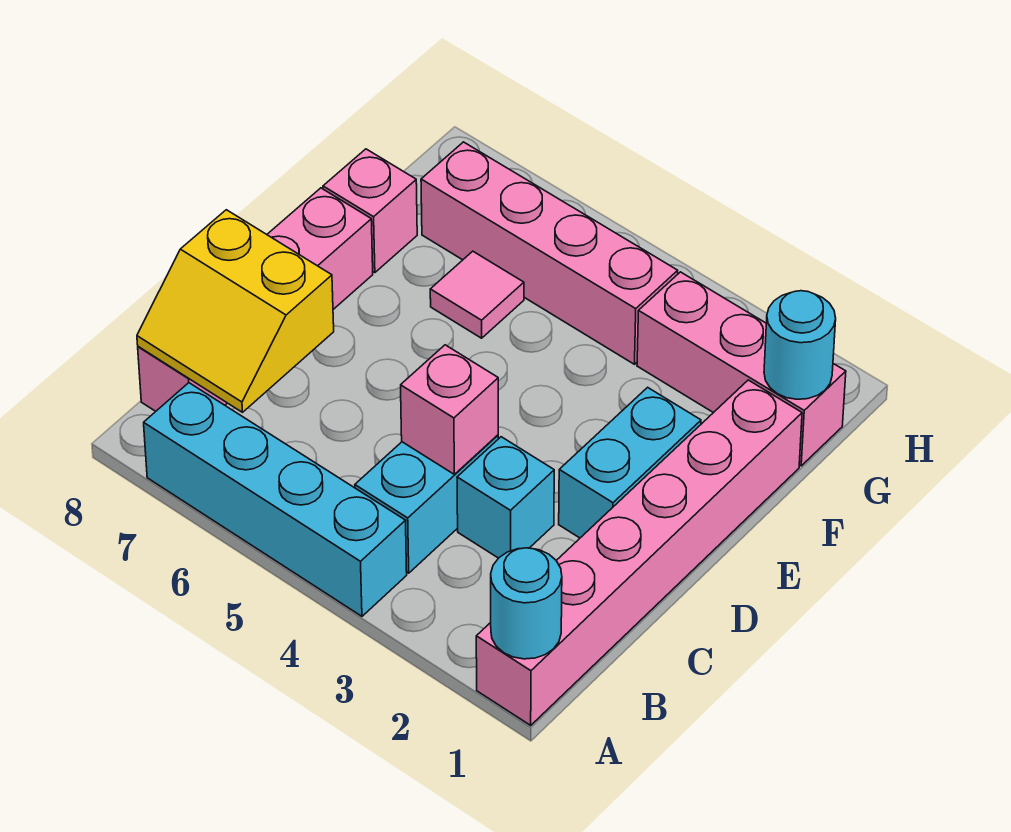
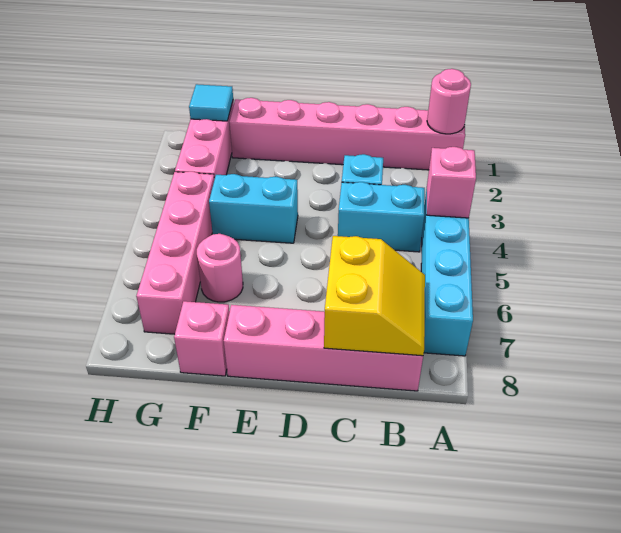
cyan 1x1 round brick [491,548,562,659] -> pink 1x1 round brick [427,69,471,134]
pink 1x1 brick [401,345,498,474] -> pink 1x1 brick moved to [427,147,476,218]
cyan 1x2 brick [559,387,701,538] -> cyan 1x2 brick moved to [209,174,298,243]
pink 1x1 tile [430,251,524,338] -> pink 1x1 round brick [197,234,243,302]
cyan 1x1 round brick [764,291,836,399] -> cyan 1x1 tile [189,84,233,121]

